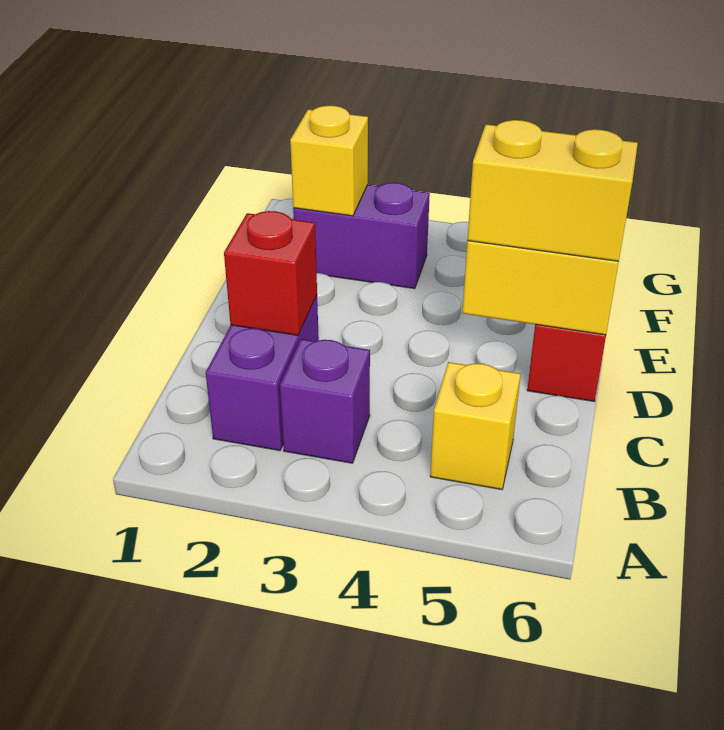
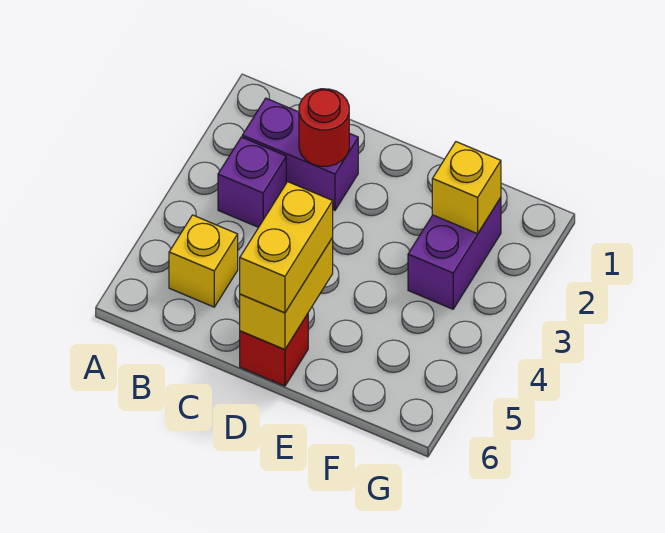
red 1x1 brick [224,211,317,335] -> red 1x1 round brick [299,89,349,166]

